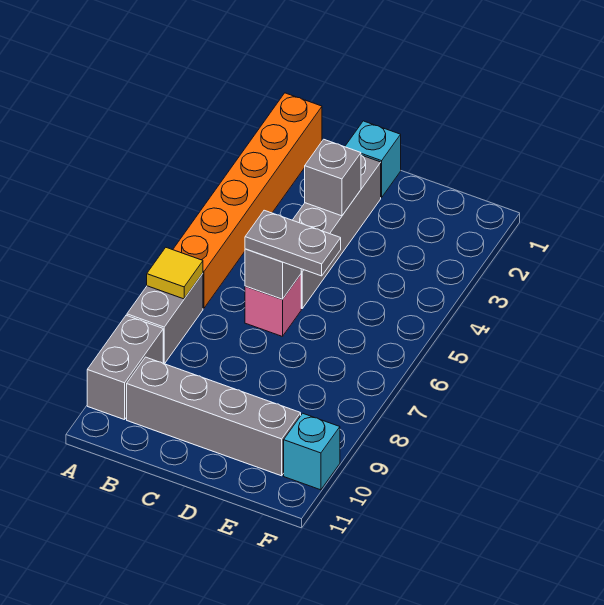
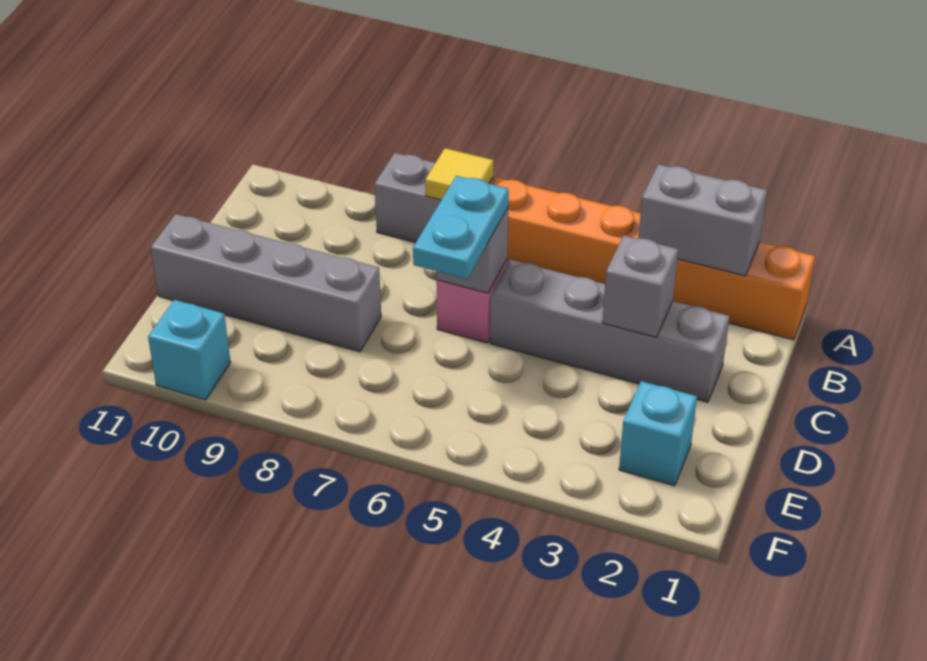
grey 1x2 brick [87,315,163,420] -> grey 1x2 brick moved to [638,164,767,276]
grey 1x4 brick [127,357,301,476] -> grey 1x4 brick turned to [151,214,381,352]
cyan 1x1 brick [345,121,401,197] -> cyan 1x1 brick moved to [619,381,697,486]
grey 1x2 plate [245,210,341,276] -> cyan 1x2 plate [413,176,509,279]

